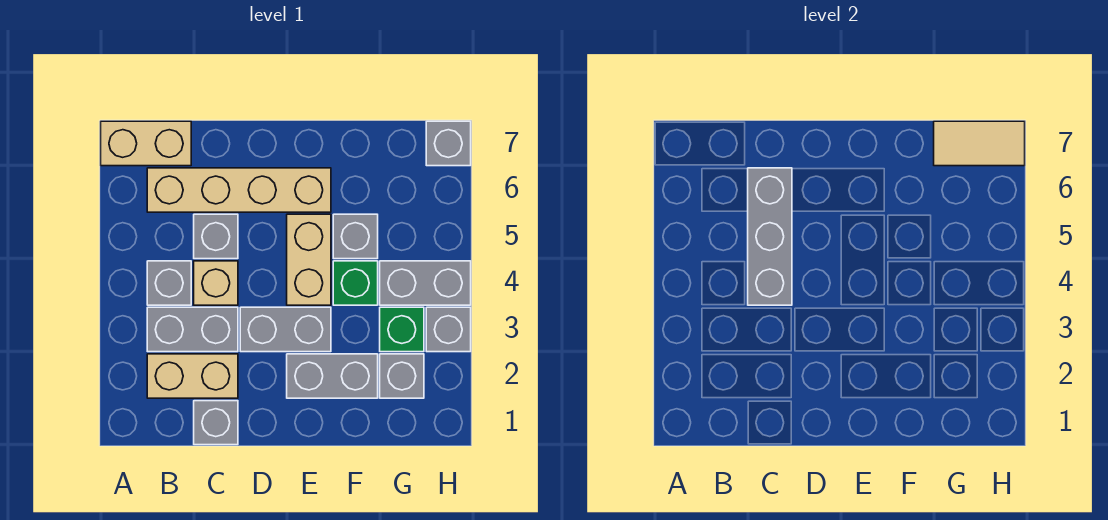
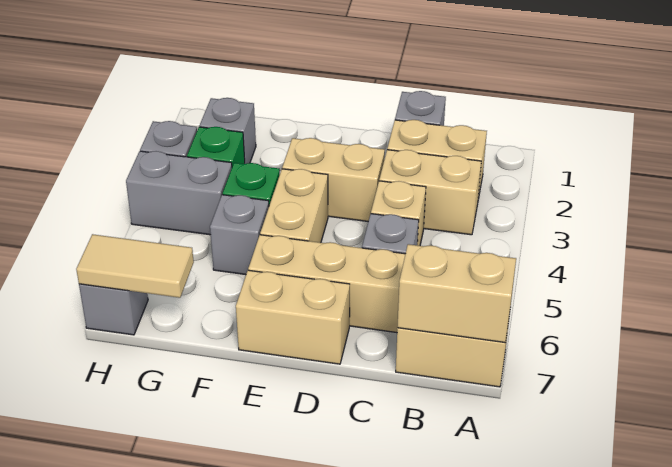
none -> tan 1x2 brick [397,244,516,343]
grey 1x2 brick [147,307,238,352] -> tan 1x2 brick [379,150,481,235]
grey 1x1 brick [147,261,191,305] -> none
grey 1x3 brick [748,168,792,305] -> none
grey 1x2 brick [240,307,331,352] -> tan 1x2 brick [282,138,385,222]
none -> tan 1x2 brick [236,270,350,364]
grey 1x2 brick [287,354,378,398] -> none

